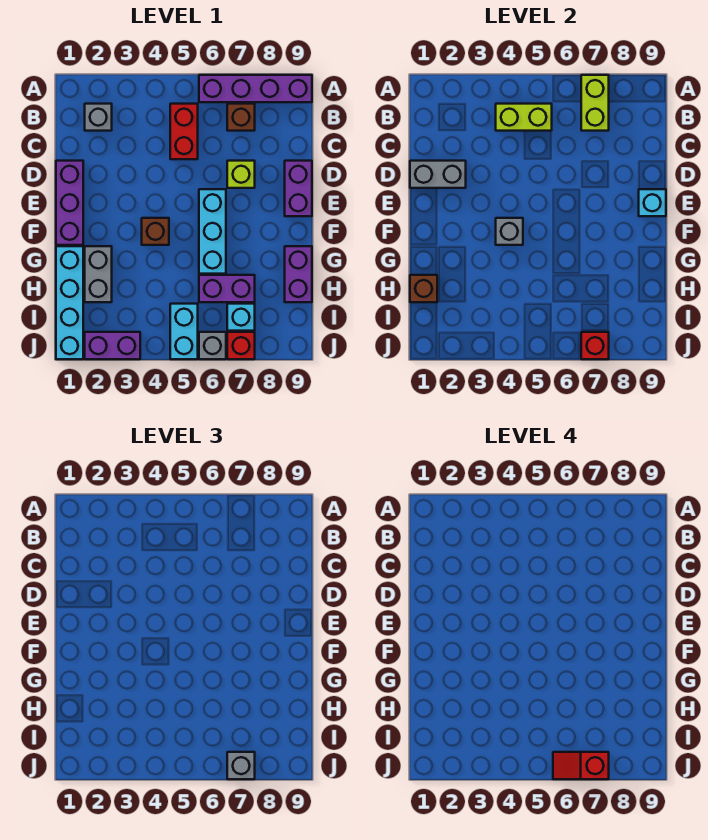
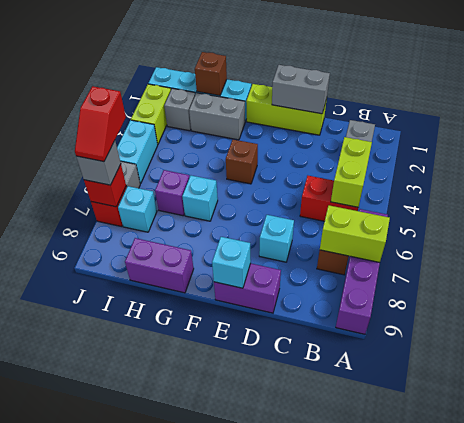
purple 1x3 brick [56,161,83,245] -> lime 1x3 brick [246,84,327,135]
grey 1x2 brick [410,161,466,188] -> grey 1x2 brick turned to [272,65,330,114]
lime 1x1 brick [227,161,255,188] -> cyan 1x1 brick [259,215,294,262]
cyan 1x3 brick [199,189,226,274] -> cyan 1x1 brick [182,175,218,221]
grey 1x1 brick [496,218,523,245] -> grey 1x1 brick moved to [164,88,195,131]
purple 1x2 brick [199,275,255,302] -> purple 1x1 brick [155,170,189,216]
cyan 1x2 brick [170,304,198,359] -> cyan 1x2 brick turned to [117,120,158,184]
purple 1x2 brick [85,332,140,359] -> lime 1x2 brick [131,84,171,145]
red 1x2 slope [553,752,609,779] -> red 1x2 slope turned to [75,86,126,162]

